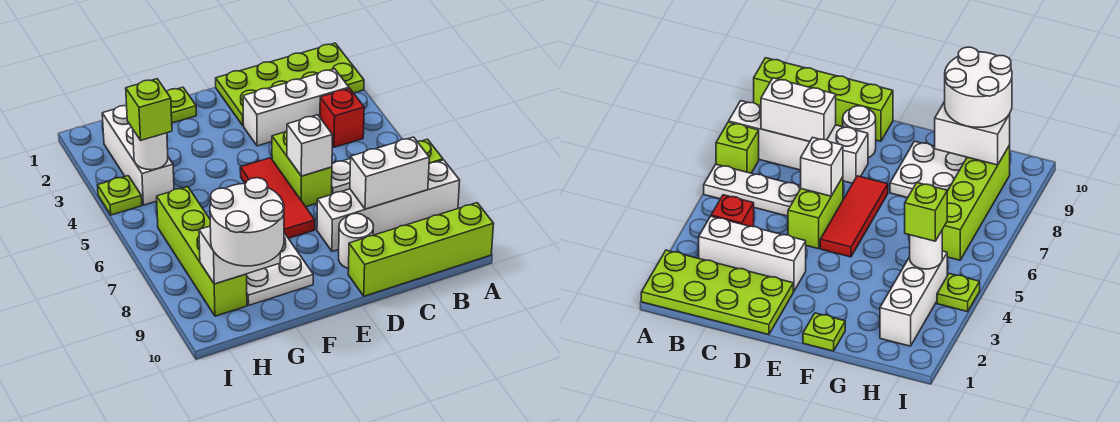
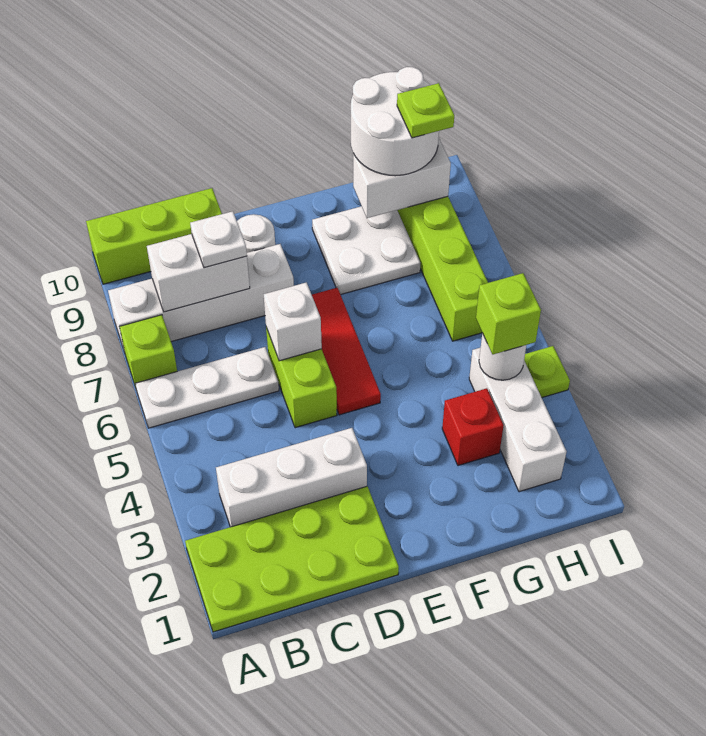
lime 1x4 brick [348,203,494,296] -> lime 1x3 brick [86,188,222,284]
red 1x1 brick [320,88,364,147] -> red 1x1 brick moved to [442,388,504,466]
none -> white 1x1 plate [190,211,247,268]
lime 1x1 plate [166,87,196,123] -> lime 1x1 plate moved to [397,83,454,138]

